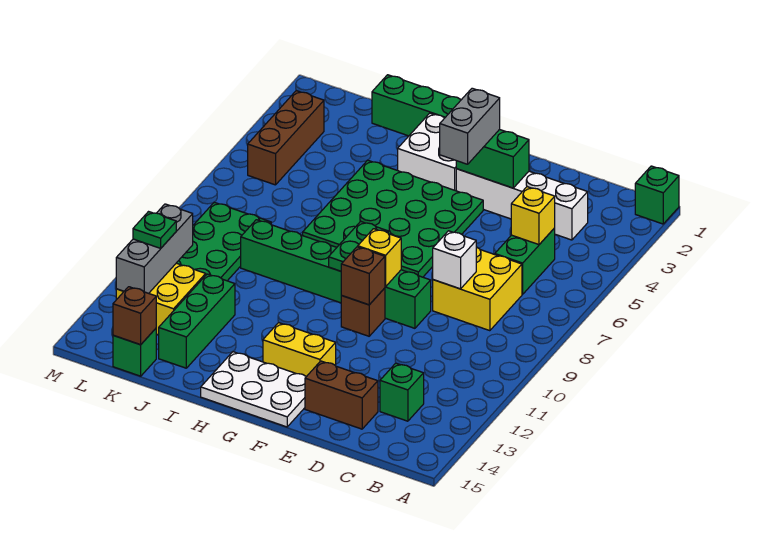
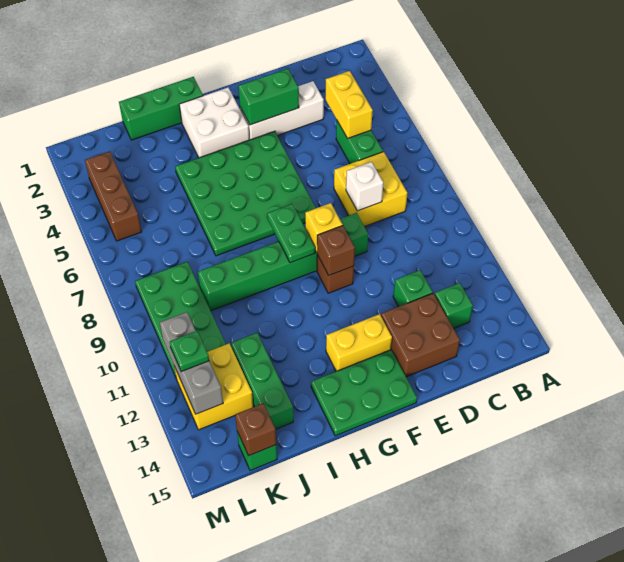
green 1x1 brick [635,166,679,224] -> green 1x1 brick moved to [393,270,433,307]
white 1x4 brick [456,169,588,240] -> white 1x3 brick [240,81,324,140]
yellow 1x1 brick [511,187,555,245] -> yellow 1x2 brick [325,71,373,138]
brown 1x2 brick [305,361,378,429] -> brown 2x2 brick [381,293,460,377]
grey 1x2 brick [440,88,500,164] -> none
white 2x3 plate [201,352,306,427] -> green 2x3 plate [311,350,417,436]

